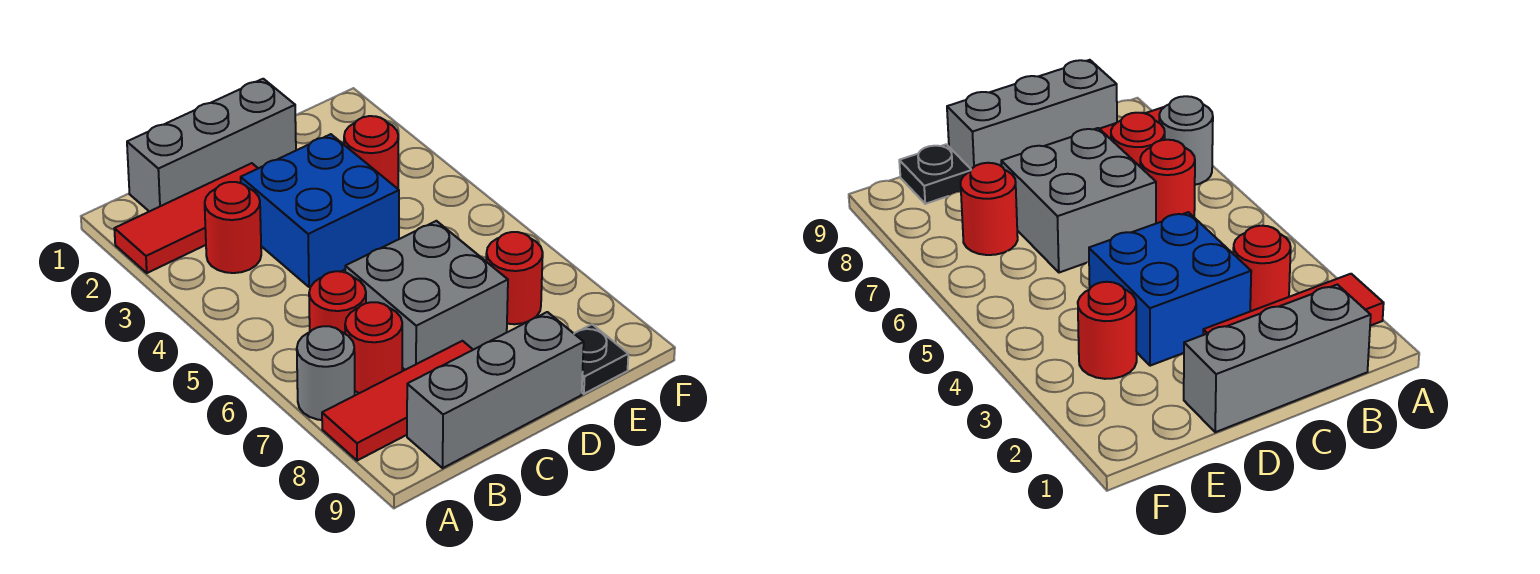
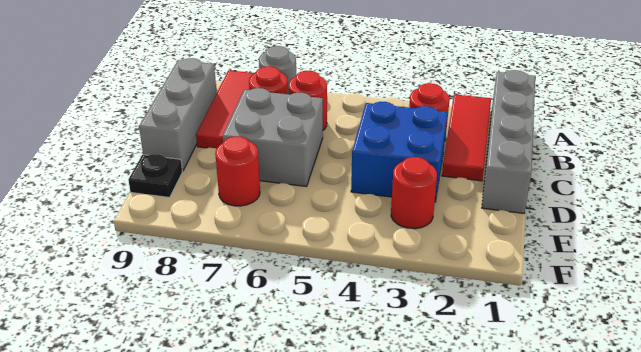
grey 1x3 brick [127,79,296,212] -> grey 1x4 brick [482,70,535,213]

